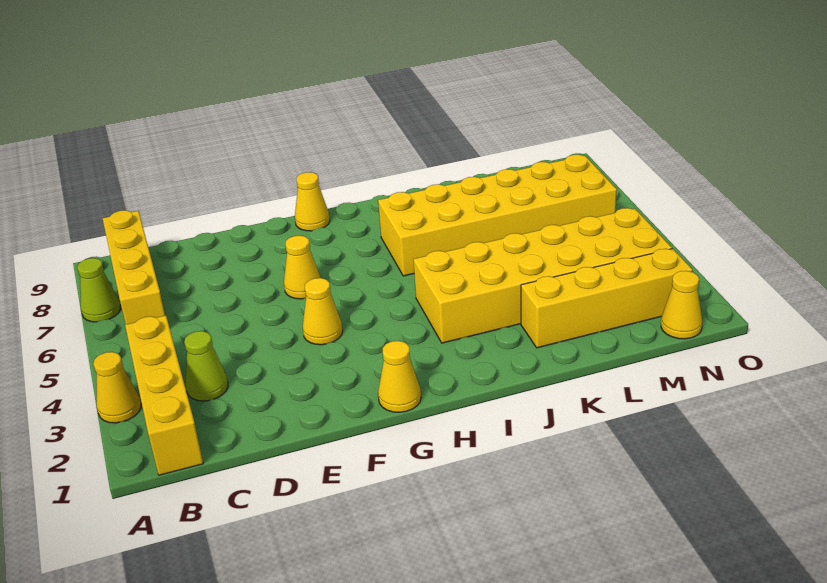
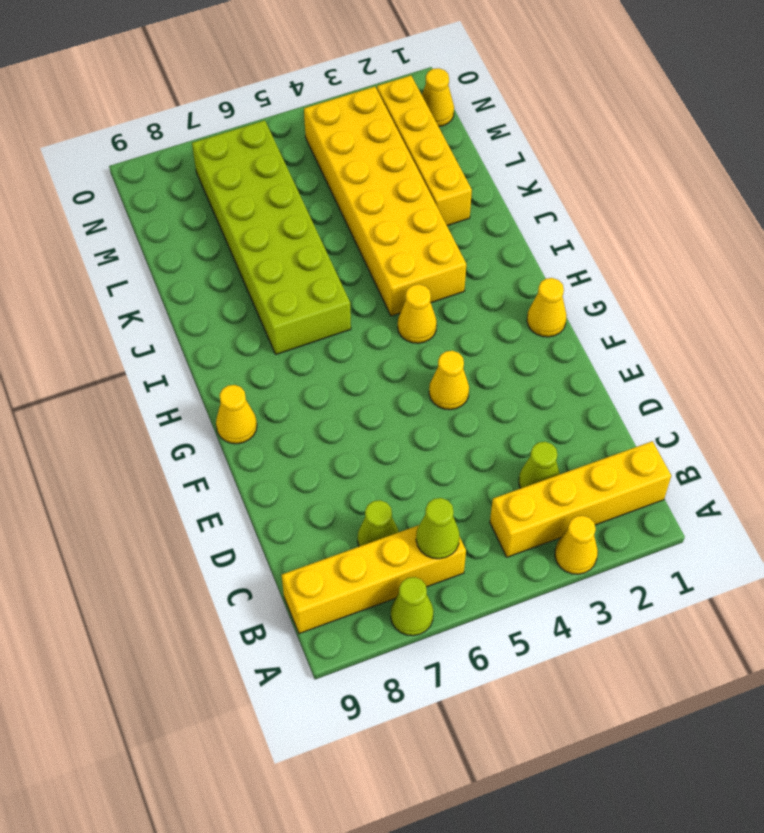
none -> lime 1x1 cone [416,498,460,559]
none -> lime 1x1 cone [358,500,399,547]
yellow 1x1 cone [284,236,321,299] -> yellow 1x1 cone moved to [398,284,437,343]
yellow 2x6 brick [378,155,617,276] -> lime 2x6 brick [192,120,351,354]

